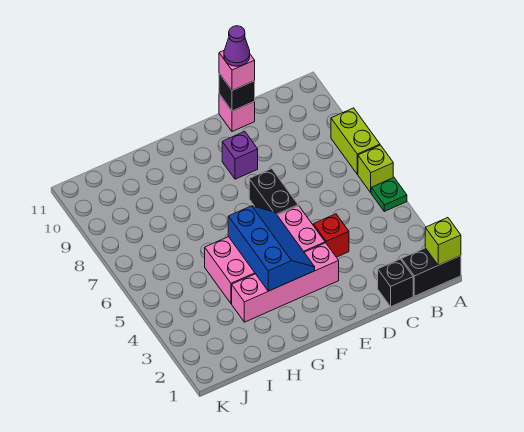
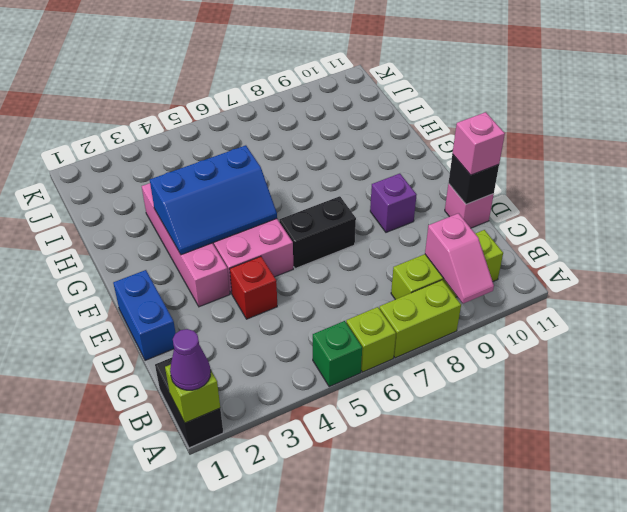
green 1x1 plate [371,177,407,211] -> green 1x1 brick [313,321,362,387]
none -> pink 1x2 slope [425,213,494,304]
none -> lime 1x3 brick [391,230,503,300]
black 1x1 brick [378,259,413,307] -> none
none -> blue 1x2 brick [113,270,176,360]
purple 1x1 cone [224,26,250,66] -> purple 1x1 cone moved to [170,329,211,390]

